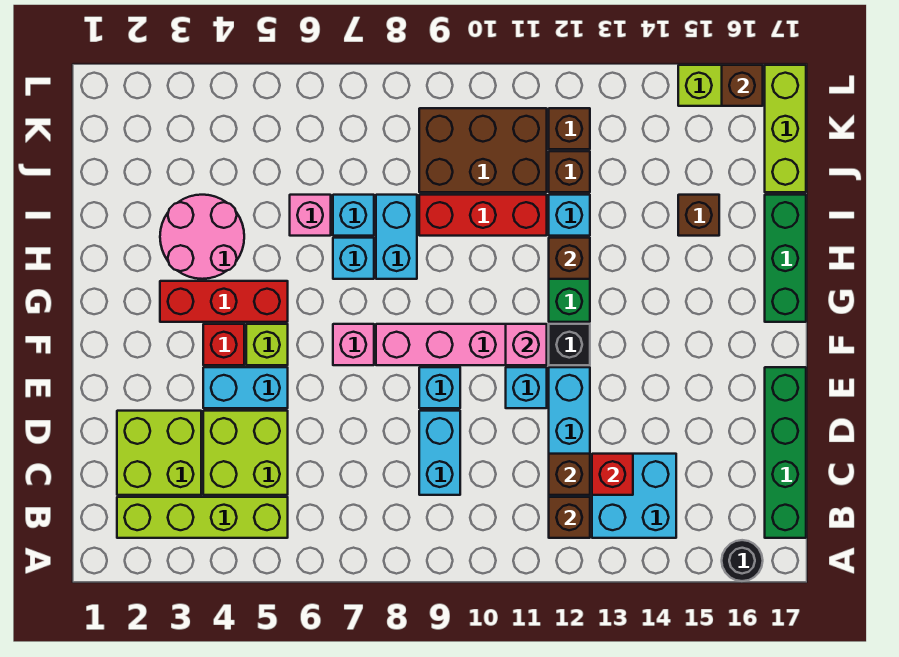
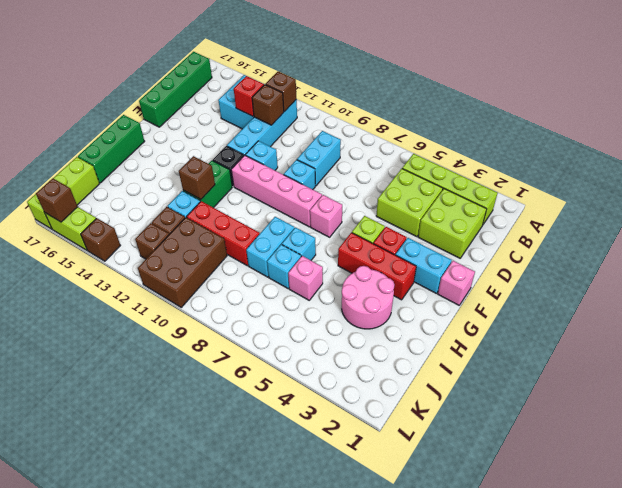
black 1x1 round brick [722,540,763,581] -> none
cyan 1x2 brick [203,367,288,408] -> cyan 1x2 brick moved to [396,238,452,294]
pink 1x1 brick [506,324,547,365] -> pink 1x1 brick moved to [438,261,475,305]
brown 1x1 brick [678,195,719,236] -> brown 1x1 brick moved to [81,218,120,261]
brown 2x3 brick [419,108,547,192] -> brown 2x3 brick turned to [138,217,227,307]

